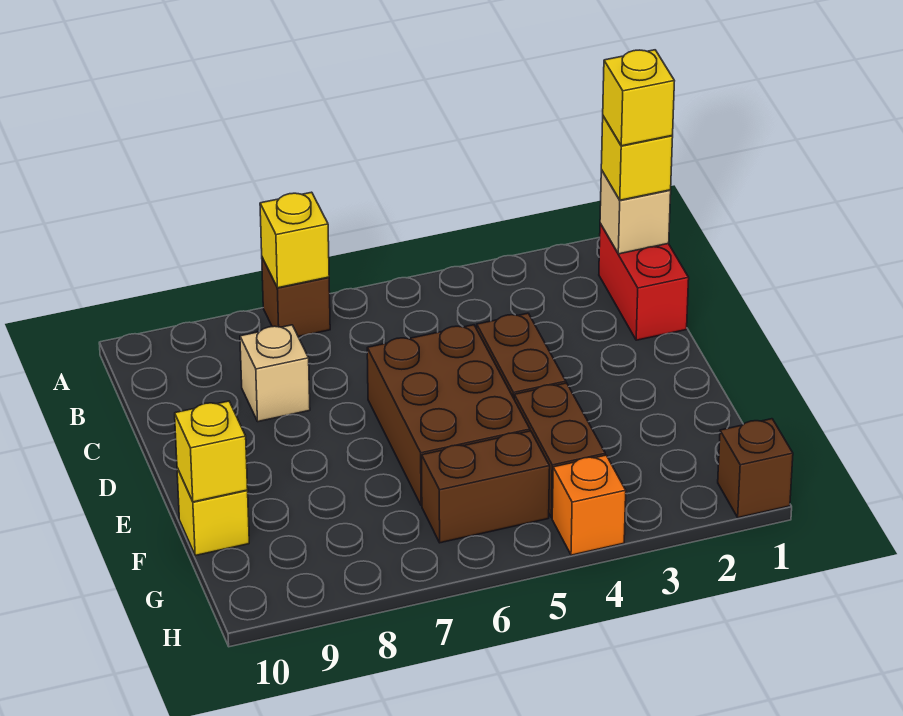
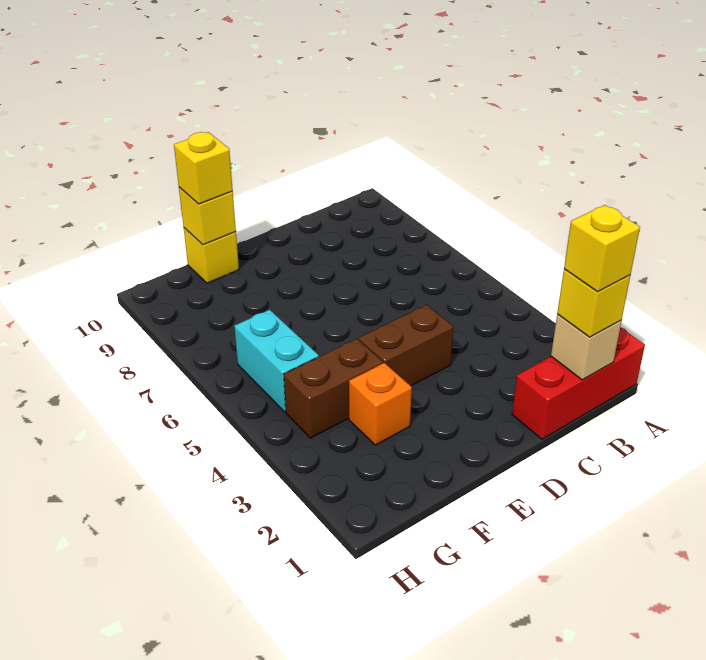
brown 1x1 brick [262,258,330,337] -> none
yellow 1x1 brick [260,192,329,288] -> yellow 1x1 brick moved to [174,132,233,204]
red 1x2 brick [599,223,689,340] -> red 1x3 brick [512,327,645,439]
tan 1x1 brick [240,325,310,422] -> none
brown 2x3 brick [367,325,530,506] -> none
brown 1x2 brick [422,431,550,543] -> cyan 1x2 brick [234,310,319,412]
brown 1x1 brick [718,419,793,518] -> none
orange 1x1 brick [552,455,626,555] -> orange 1x1 brick moved to [349,363,412,445]

